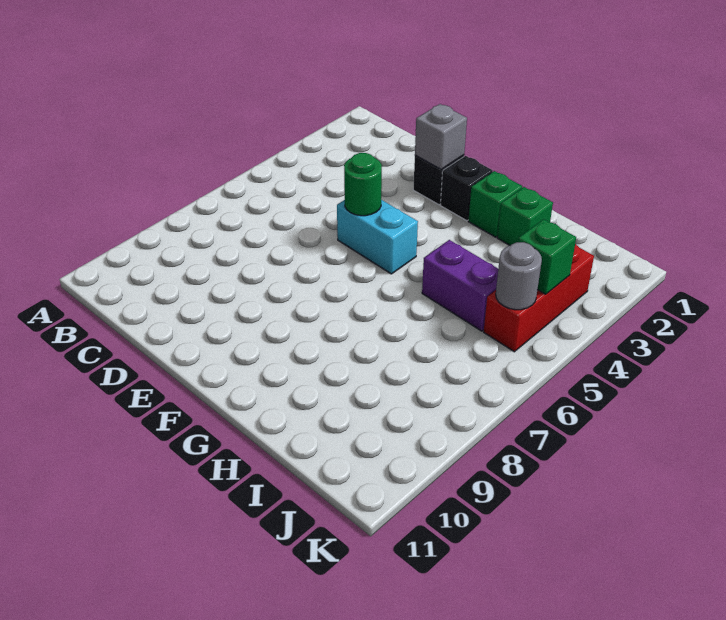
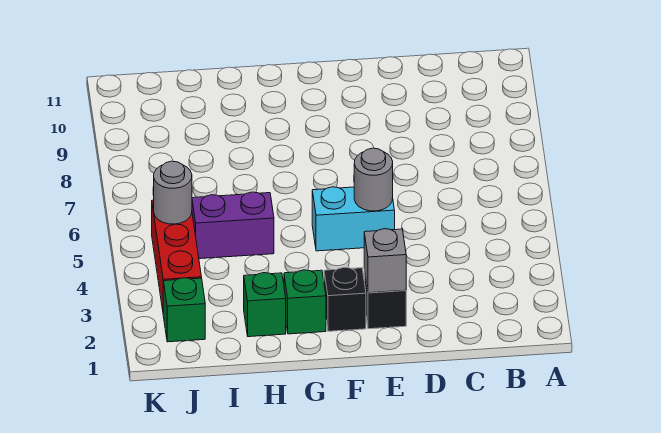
green 1x1 round brick [344,153,382,216] -> grey 1x1 round brick [354,148,393,211]
green 1x1 brick [518,219,576,294] -> green 1x1 brick moved to [163,278,205,342]

